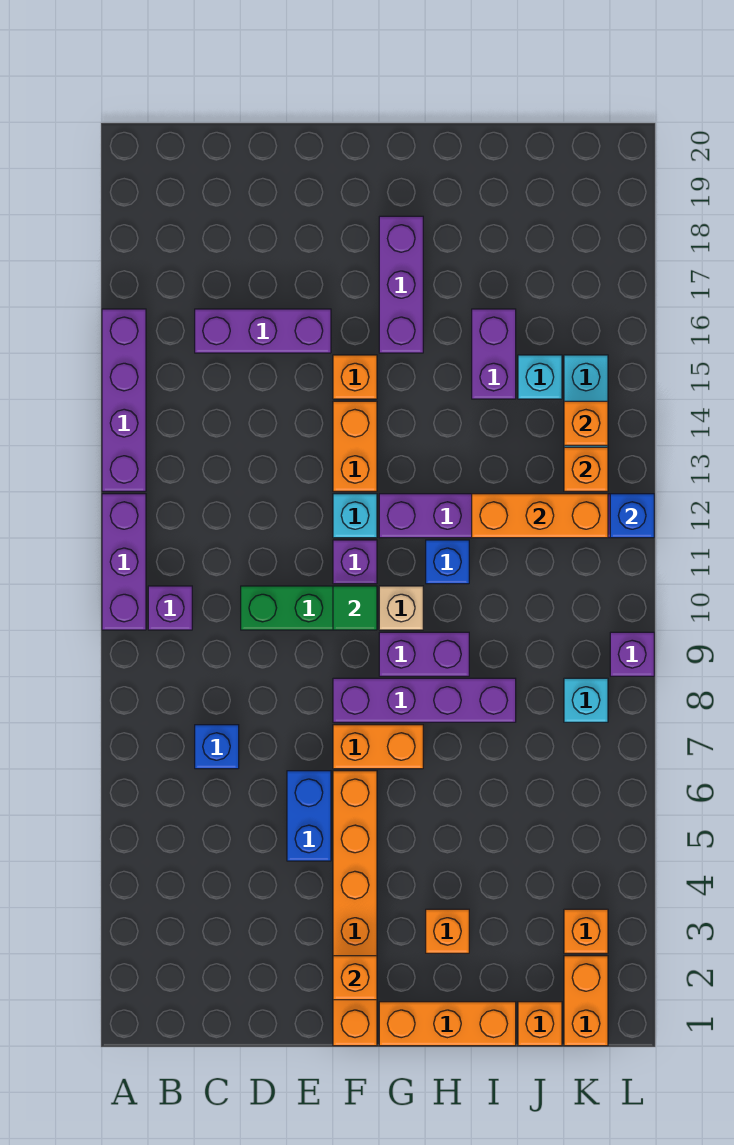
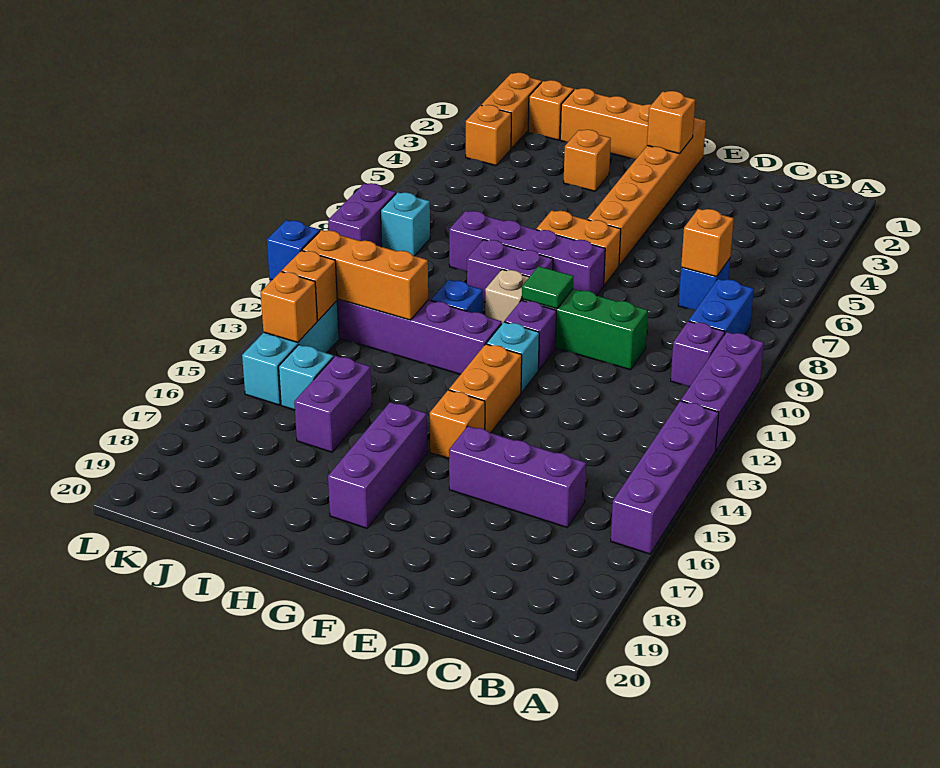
none -> orange 1x1 brick [681,209,734,277]
blue 1x2 brick [287,771,331,861] -> blue 1x2 brick moved to [689,279,754,334]
purple 1x1 brick [610,632,654,676] -> purple 1x2 brick [328,183,396,247]

